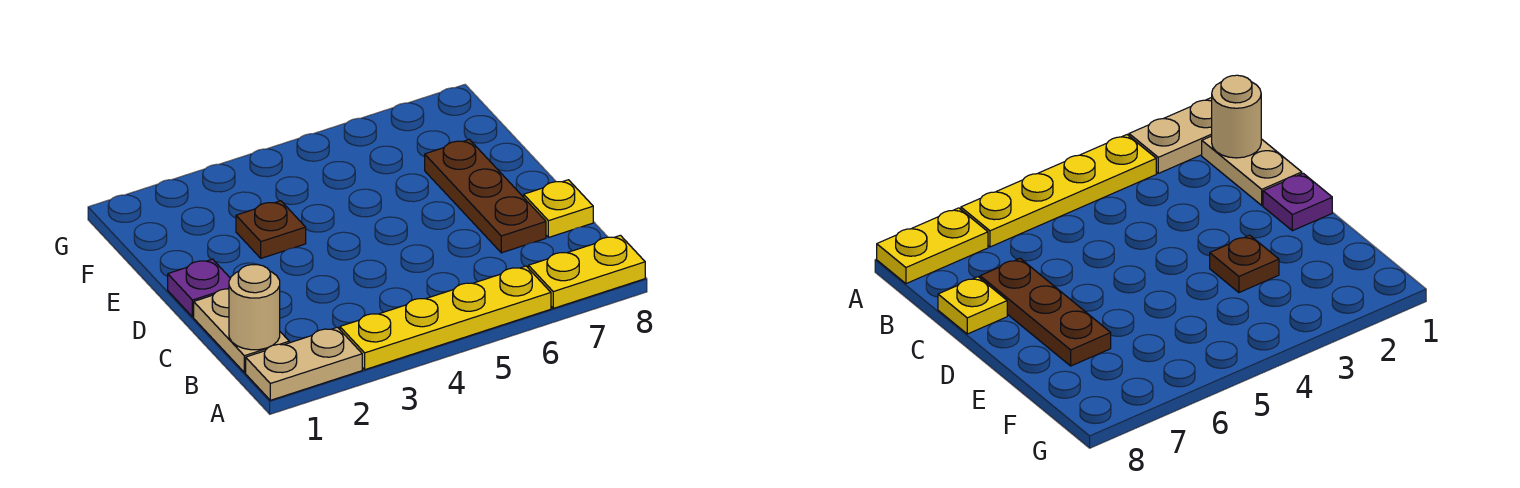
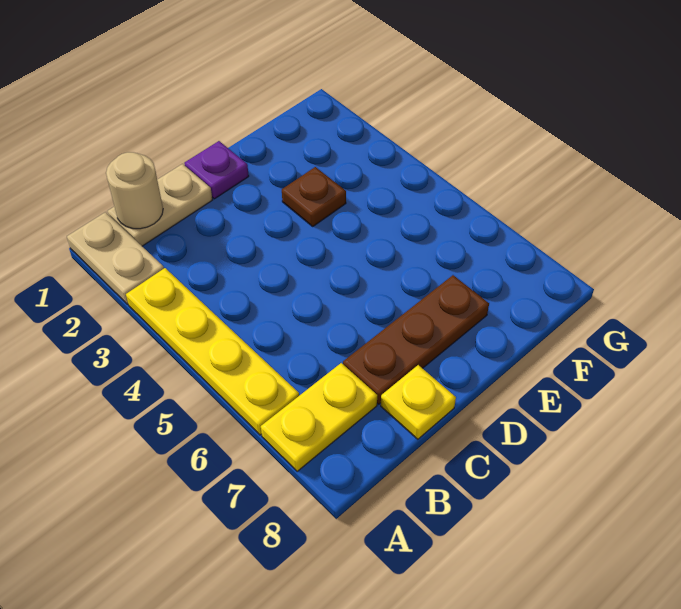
yellow 1x2 plate [528,235,645,308] -> yellow 1x2 plate turned to [261,363,377,471]

